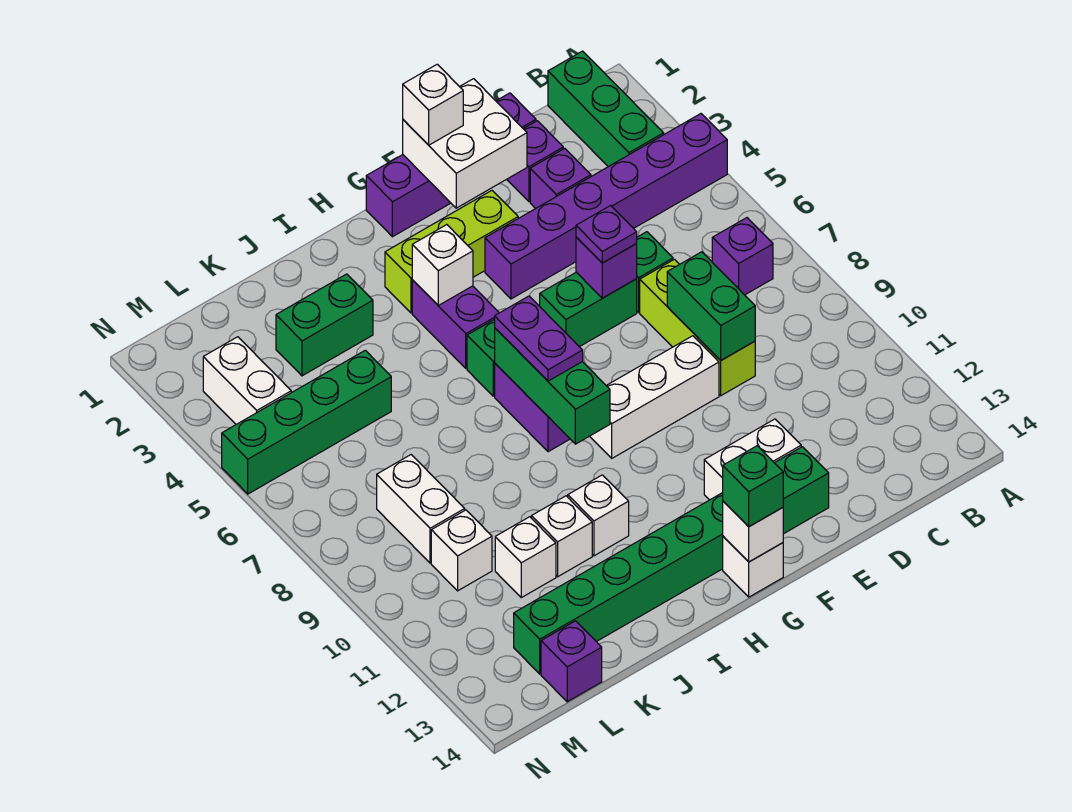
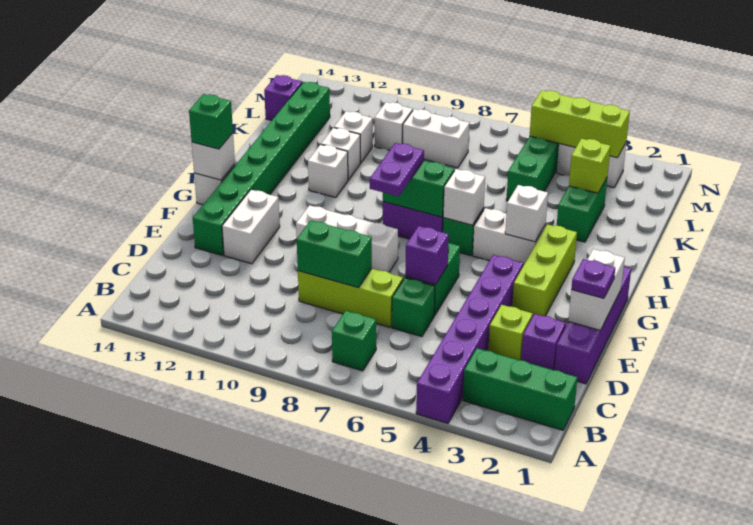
purple 1x1 brick [712,218,773,295] -> green 1x1 brick [332,311,376,371]
purple 1x1 brick [530,148,591,209] -> lime 1x1 brick [488,305,533,360]
white 2x2 brick [403,79,527,208] -> white 1x2 brick [568,249,625,330]
purple 1x1 plate [576,206,637,263] -> purple 1x1 plate moved to [571,259,615,298]
white 1x3 brick [590,336,719,458] -> white 1x3 brick turned to [296,205,398,272]
white 1x1 brick [403,64,463,145] -> white 1x1 brick moved to [443,169,485,225]
purple 1x2 brick [412,280,499,368] -> white 1x2 brick [473,208,546,266]
green 1x3 brick [495,328,610,444] -> green 1x2 brick [383,161,454,217]
purple 1x2 plate [495,296,583,381] -> purple 1x2 plate turned to [370,143,424,196]
none -> lime 1x1 brick [569,138,611,193]
none -> lime 1x3 brick [530,90,630,158]

